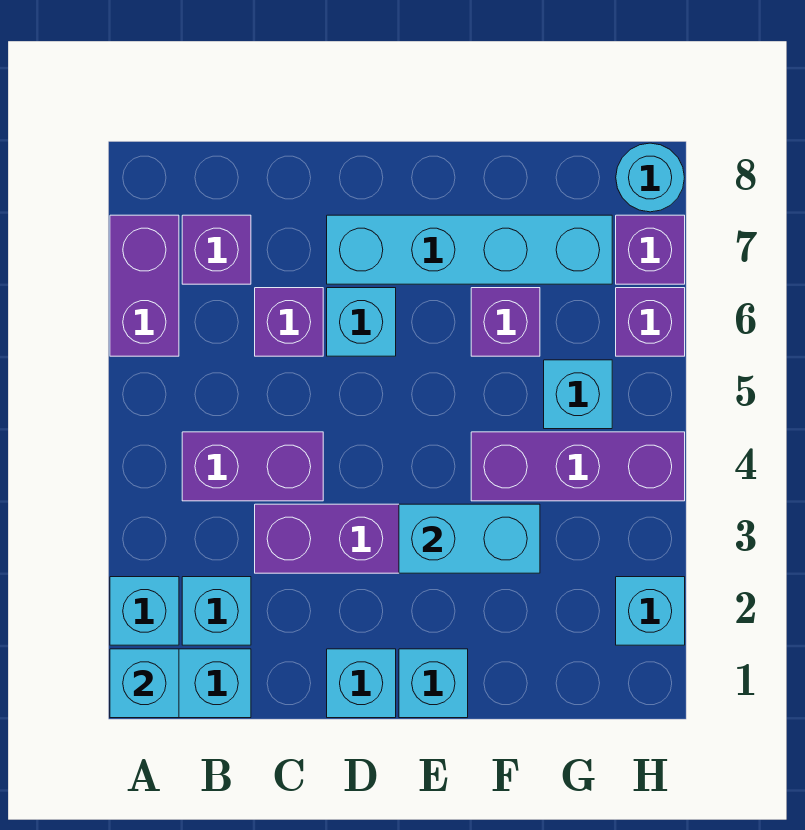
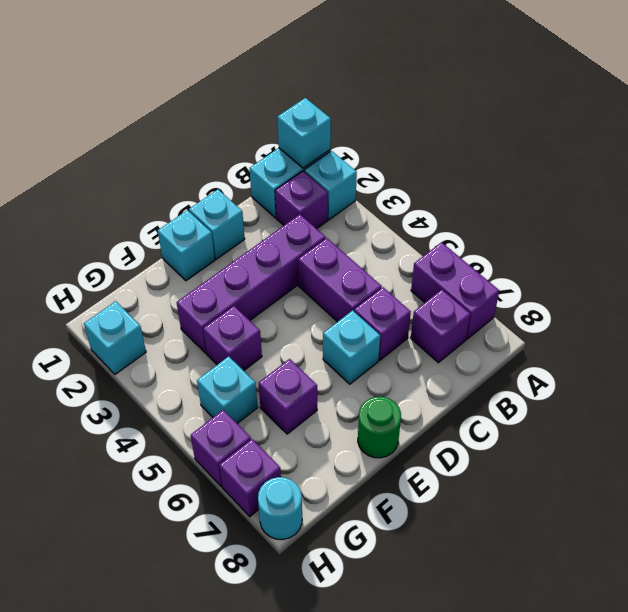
cyan 1x1 brick [182,577,251,645] -> purple 1x1 brick [275,171,328,229]
purple 1x2 brick [182,432,323,501] -> purple 1x2 brick turned to [298,238,382,322]
cyan 1x4 brick [327,215,612,284] -> none
cyan 1x2 brick [399,504,540,573] -> none
none -> green 1x1 round brick [358,397,401,458]
purple 1x3 brick [471,432,685,501] -> purple 1x1 brick [203,306,262,371]

